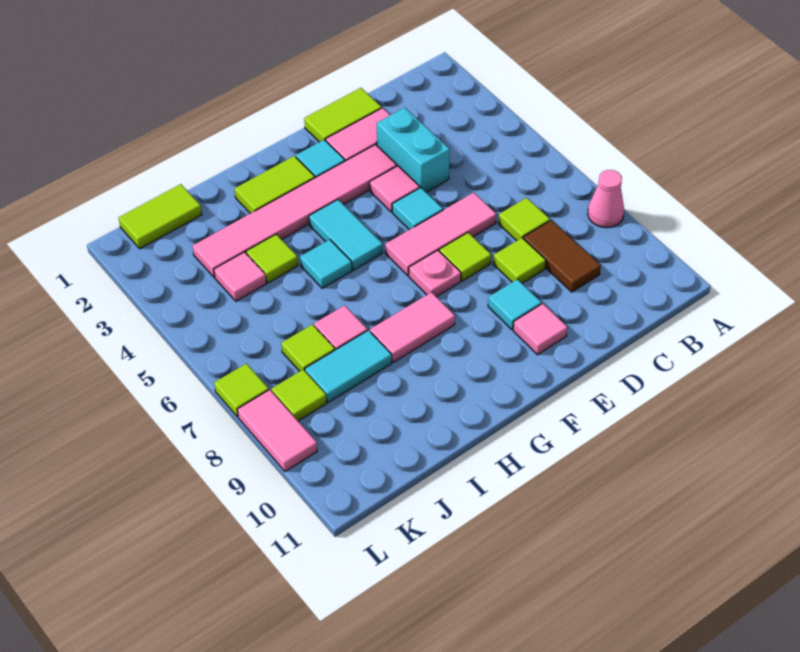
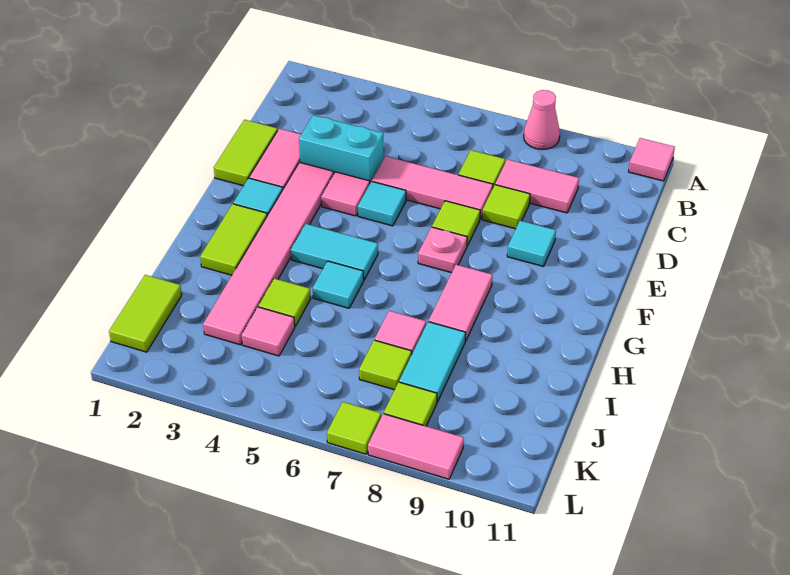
brown 1x2 tile [523,220,601,292] -> pink 1x2 tile [495,159,579,213]
pink 1x3 tile [385,193,496,275] -> pink 1x3 tile turned to [372,156,493,219]
pink 1x1 tile [513,304,568,355] -> pink 1x1 tile moved to [628,138,675,181]

